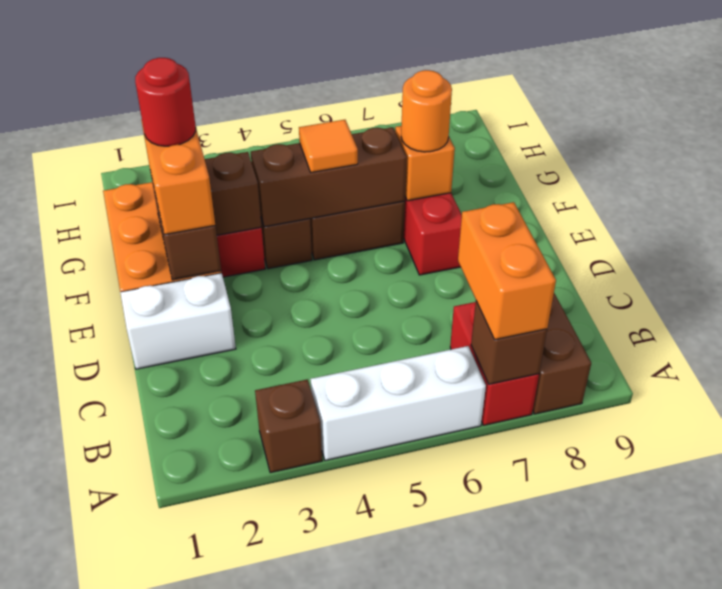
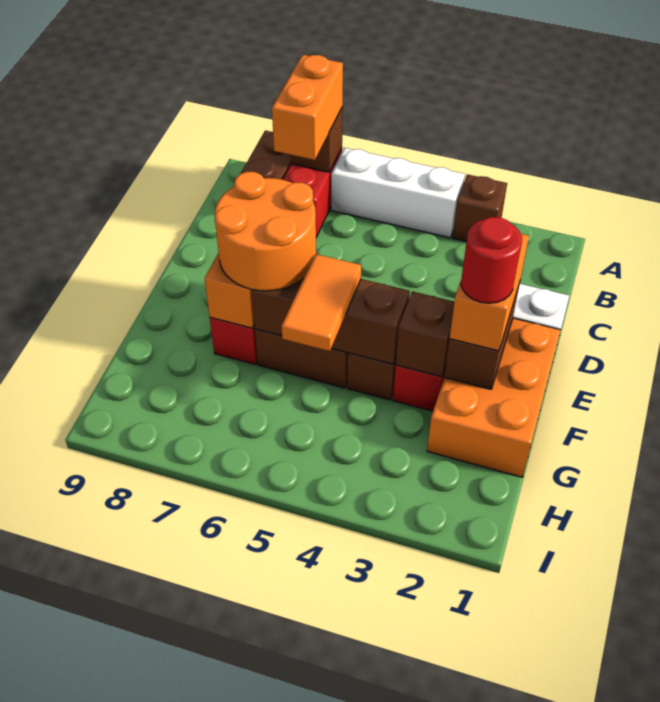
orange 1x1 tile [299,120,358,172] -> orange 1x2 tile [282,254,361,351]
orange 1x1 round brick [401,70,452,152] -> orange 2x2 round brick [215,172,316,291]

